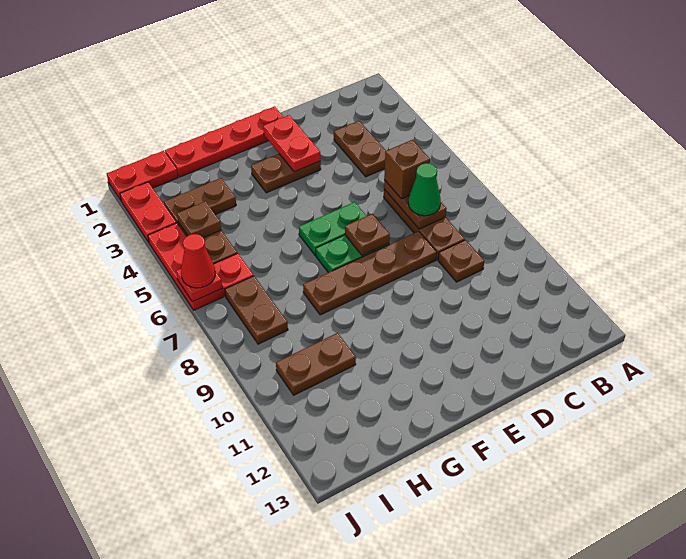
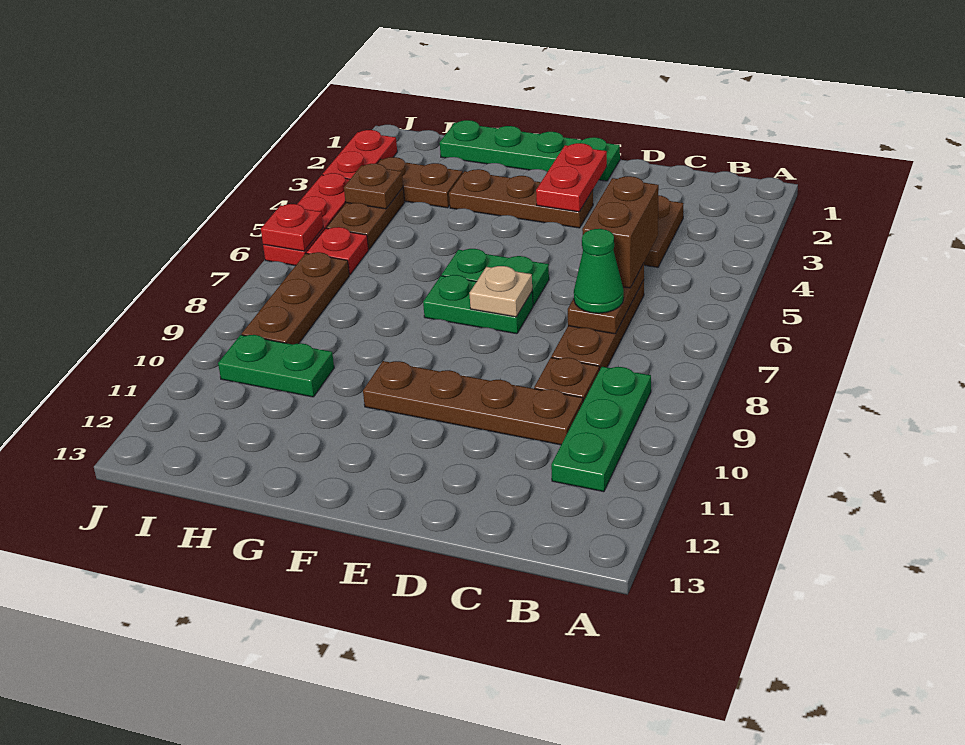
none -> green 1x3 plate [551,367,651,492]
brown 1x1 brick [384,140,430,199] -> brown 1x2 brick [582,176,659,288]
brown 1x4 plate [303,231,437,315] -> brown 1x4 plate moved to [363,361,583,445]
red 1x4 plate [165,106,284,177] -> green 1x4 plate [440,120,620,181]
brown 1x2 plate [251,154,321,193] -> brown 1x3 plate [449,169,593,228]
brown 1x1 plate [345,214,390,255] -> tan 1x1 plate [469,266,532,317]
brown 1x2 plate [276,333,356,395] -> green 1x2 plate [218,335,334,397]
red 1x2 plate [107,151,178,200] -> none
brown 1x2 plate [225,276,288,344] -> brown 1x3 plate [242,252,349,344]
red 1x1 cone [181,234,215,288] -> none

